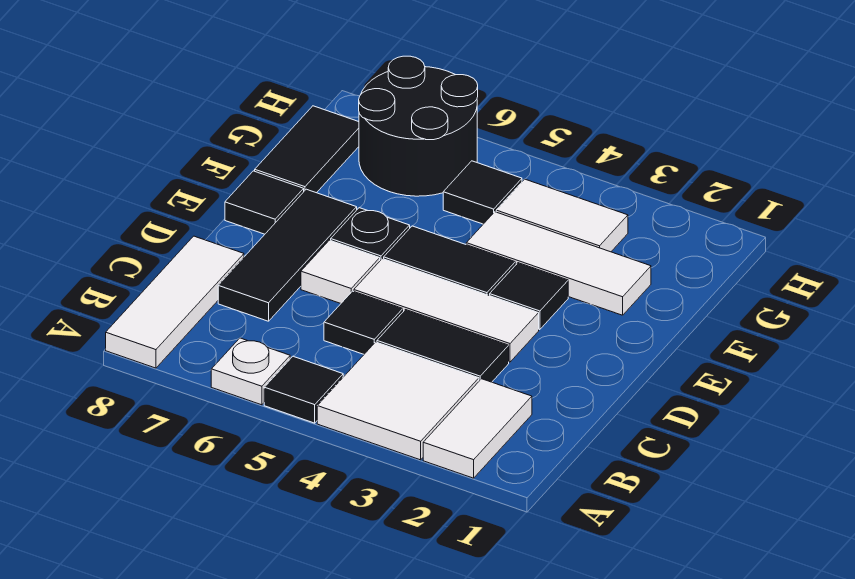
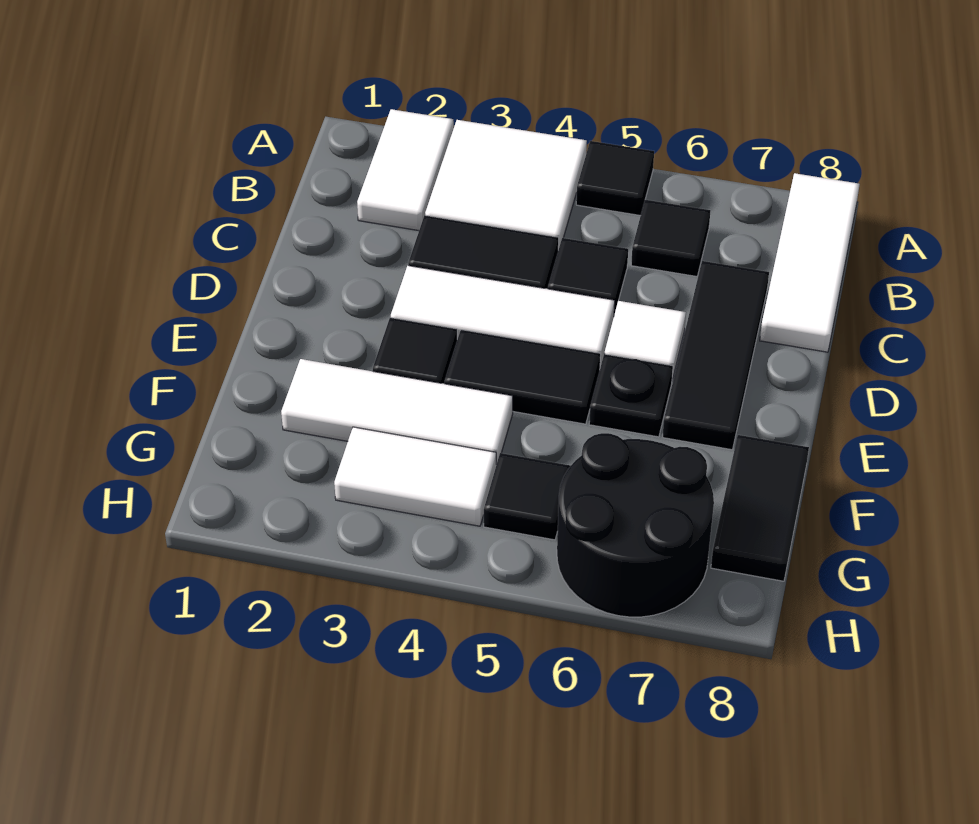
white 1x1 plate [211,338,290,405] -> none
black 1x1 tile [225,171,304,234] -> black 1x1 tile moved to [631,200,711,276]

